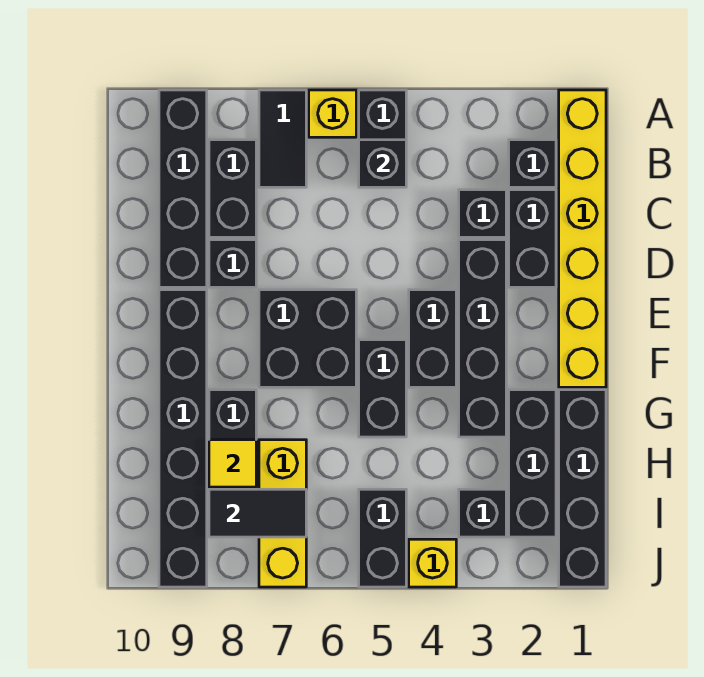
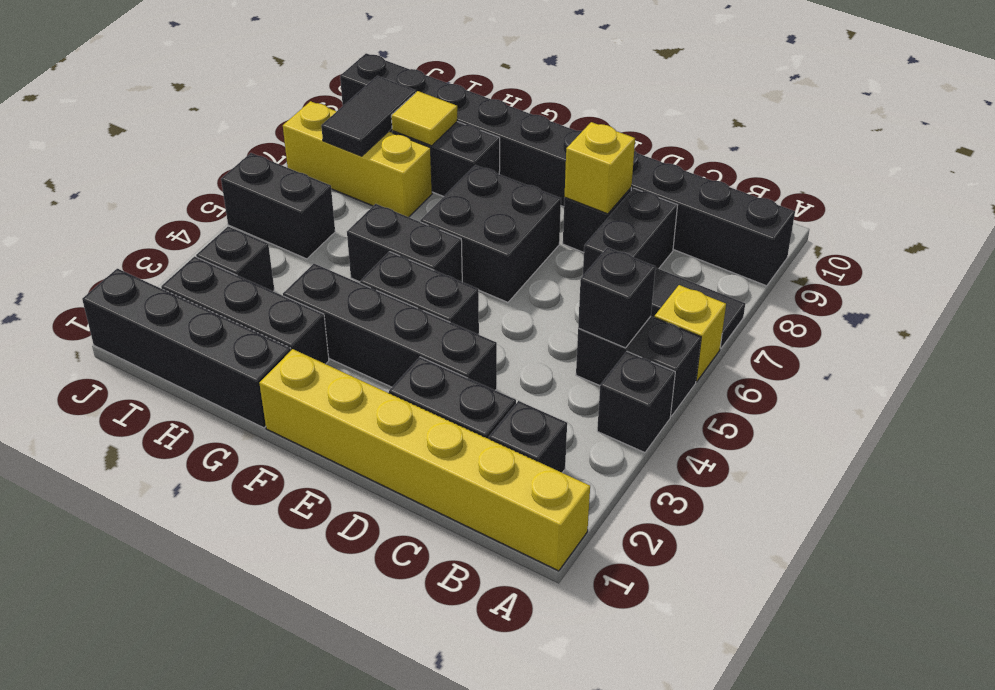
black 1x2 brick [209,140,256,237] -> black 1x2 brick turned to [583,188,678,275]
black 1x1 brick [459,190,506,237] -> black 1x1 brick moved to [597,352,675,453]
yellow 1x1 brick [409,539,456,587] -> yellow 1x1 brick moved to [565,122,635,214]

